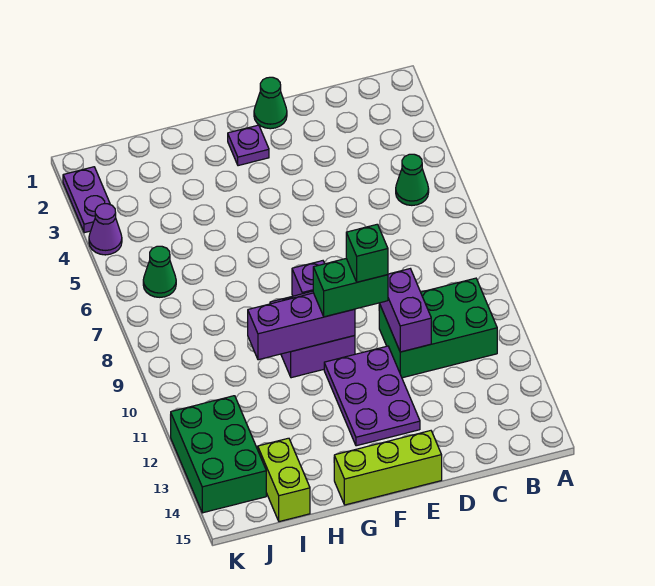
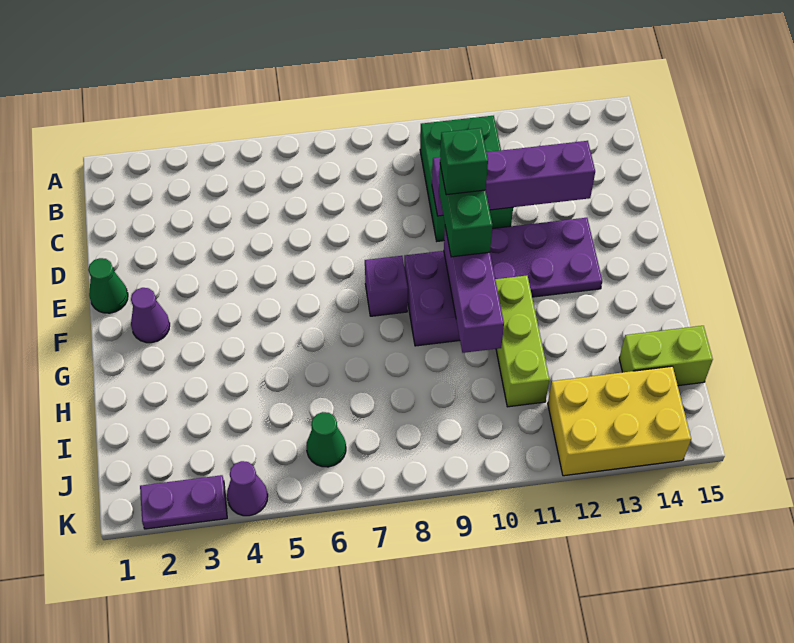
green 1x1 cone [396,154,429,205] -> none
purple 1x2 brick [380,269,431,352] -> purple 1x4 brick [432,141,595,216]
lime 1x3 brick [334,431,442,505] -> lime 1x3 brick moved to [495,276,549,407]
purple 1x1 plate [228,125,269,166] -> purple 1x1 cone [131,288,170,343]
green 2x3 brick [171,396,266,513] -> yellow 2x3 brick [548,366,691,476]

